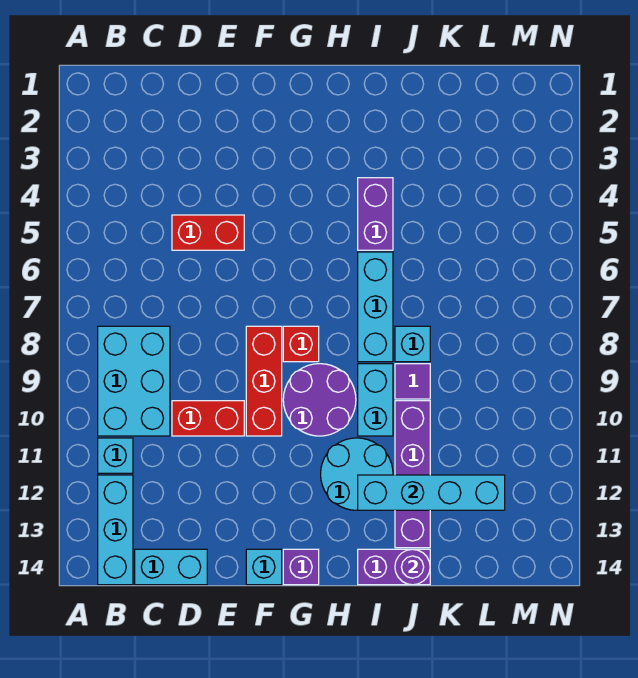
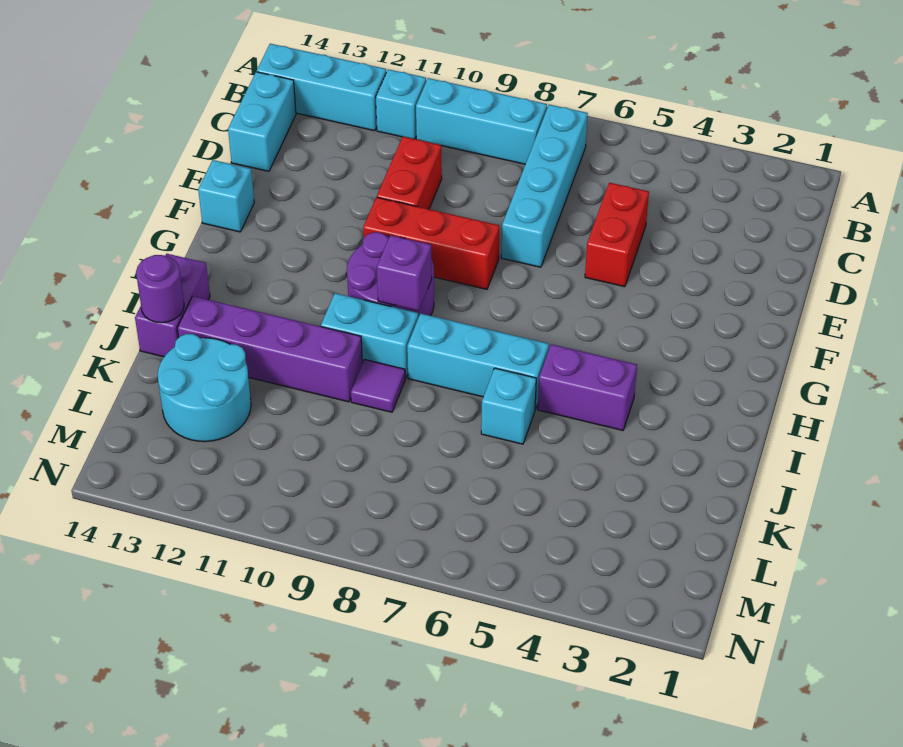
cyan 2x3 brick [98,326,170,436] -> cyan 1x3 brick [416,78,547,164]
red 1x1 brick [283,326,319,362] -> none
purple 1x1 brick [283,549,319,585] -> purple 1x1 brick moved to [377,235,432,311]
cyan 2x2 round brick [321,438,393,510] -> cyan 2x2 round brick moved to [158,334,251,442]
cyan 1x4 brick [358,475,505,510] -> cyan 1x4 brick moved to [501,105,588,267]
cyan 1x1 brick [395,326,430,362] -> cyan 1x1 brick moved to [481,368,536,444]

